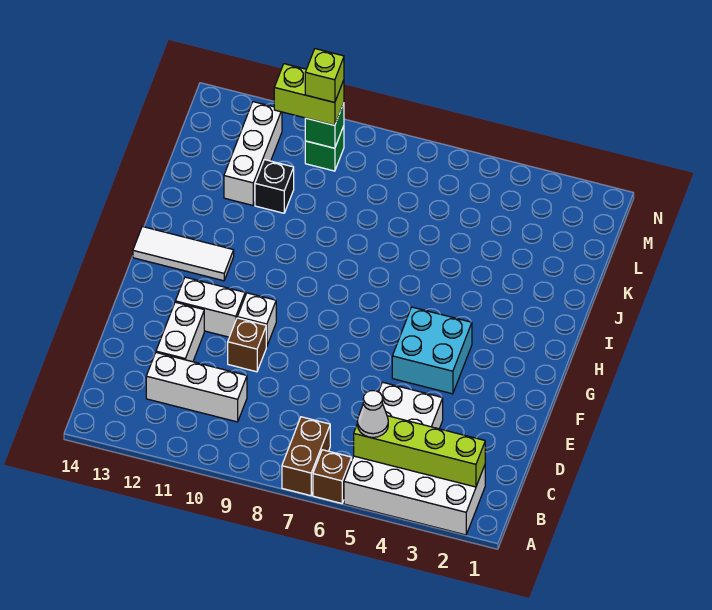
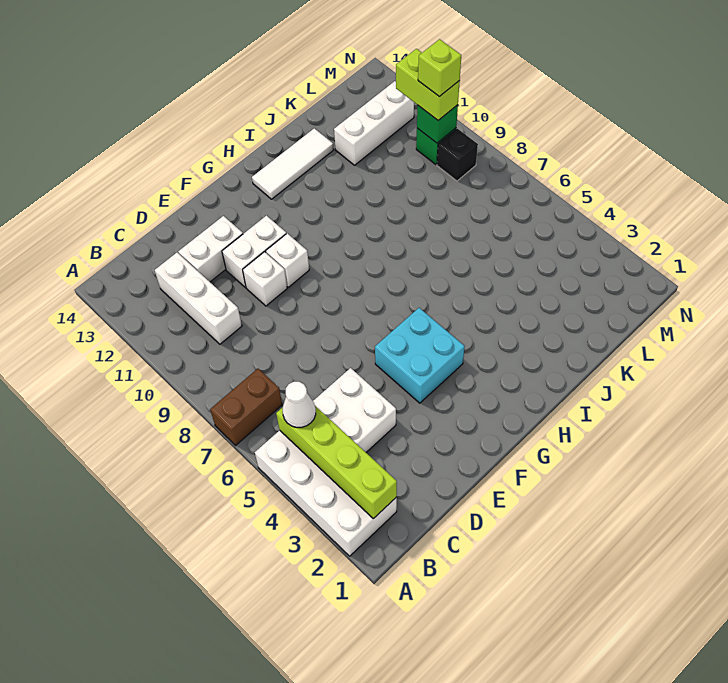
brown 1x1 brick [313,450,352,503] -> none
brown 1x1 brick [228,318,266,372] -> white 1x1 brick [243,252,287,306]
white 1x2 brick [175,277,245,337] -> white 1x2 brick turned to [222,216,286,288]
white 1x3 tile [133,227,234,281] -> white 1x3 tile turned to [252,128,334,199]
black 1x1 brick [255,160,294,213] -> black 1x1 brick moved to [437,129,478,181]

